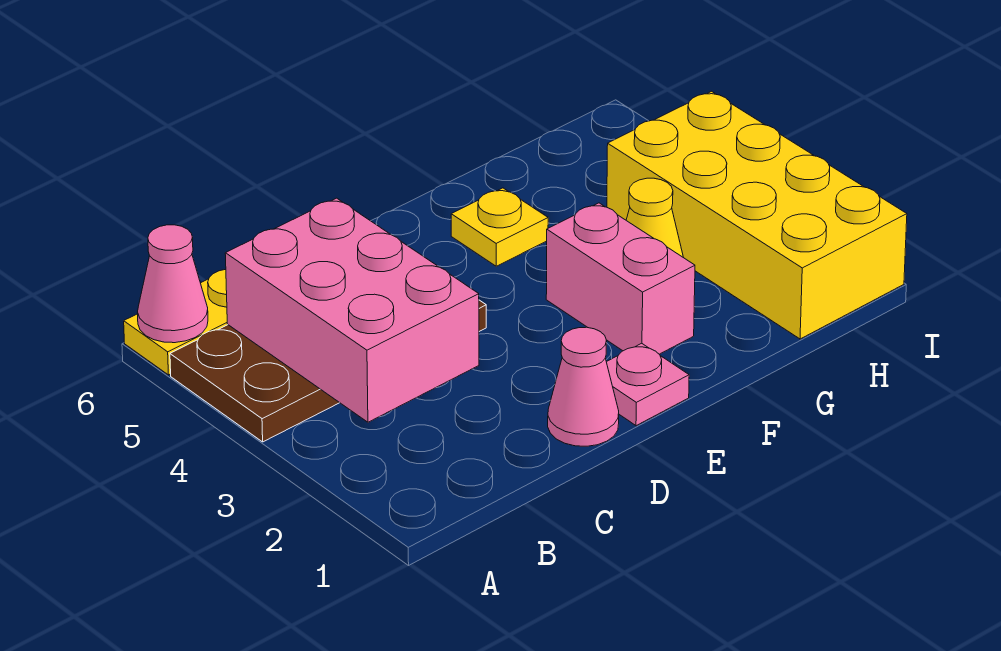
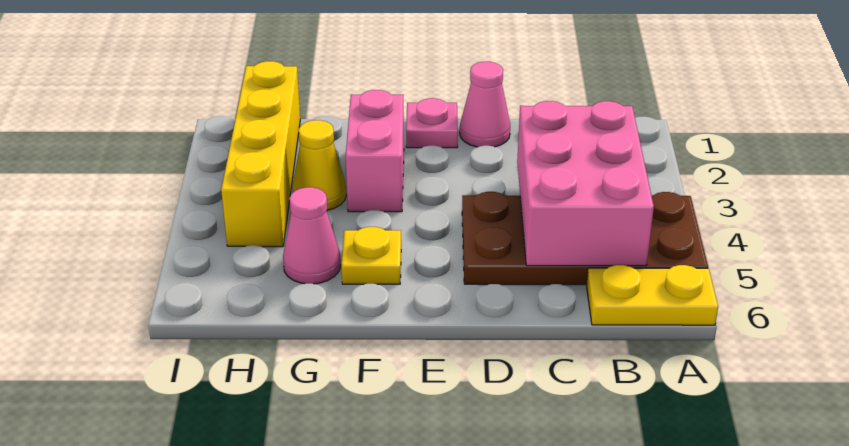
pink 1x1 cone [138,225,208,343] -> pink 1x1 cone moved to [283,187,341,284]
yellow 2x4 brick [607,91,907,339] -> yellow 1x4 brick [221,61,300,247]

